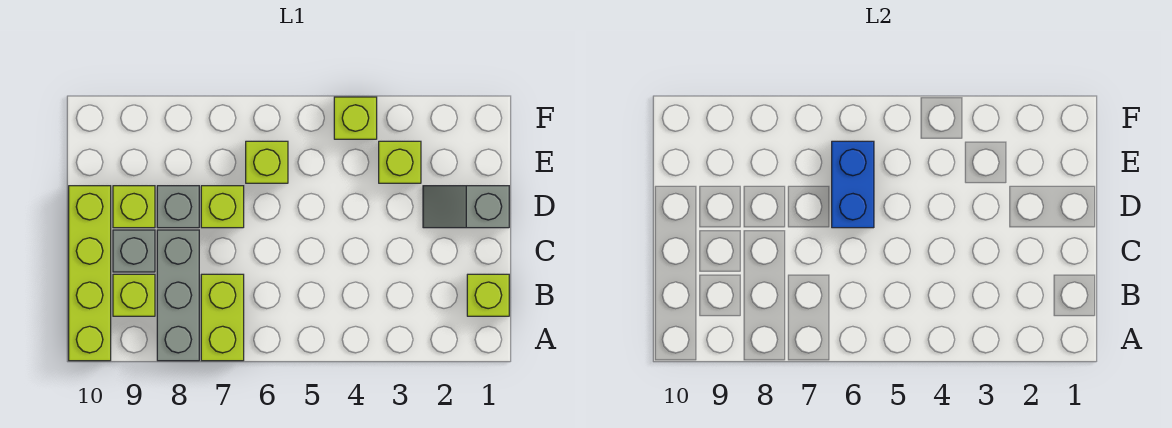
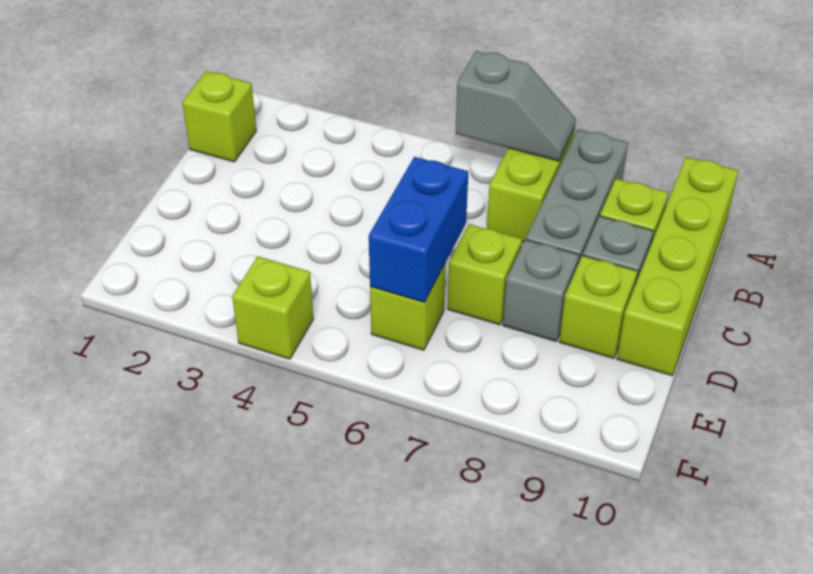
grey 1x2 slope [423,186,509,228] -> grey 1x2 slope moved to [455,51,576,161]
lime 1x1 brick [379,141,421,183] -> none

